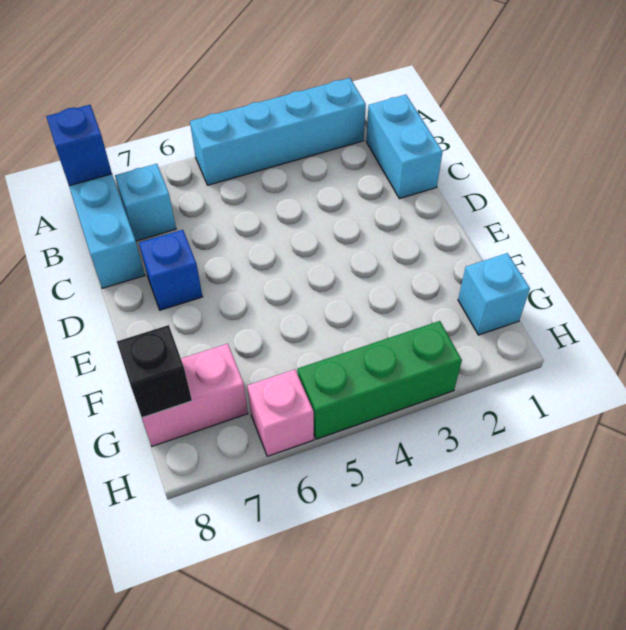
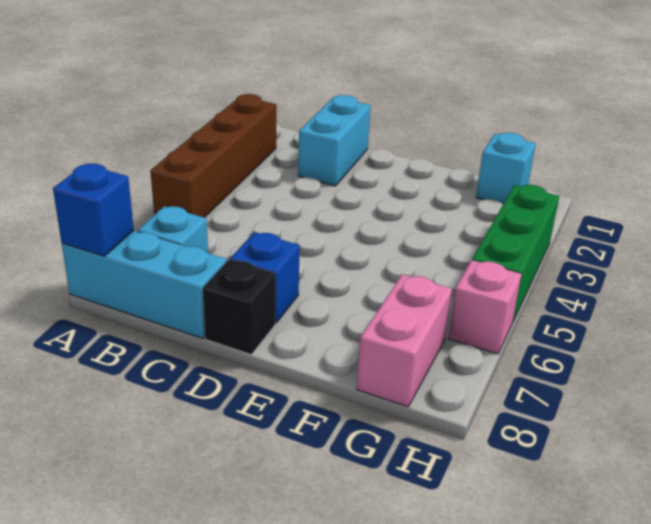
cyan 1x4 brick [190,78,366,185] -> brown 1x4 brick [150,94,276,218]
cyan 1x2 brick [366,95,442,199] -> cyan 1x2 brick turned to [298,95,371,186]
black 1x1 brick [117,325,192,418] -> black 1x1 brick moved to [203,259,276,355]

